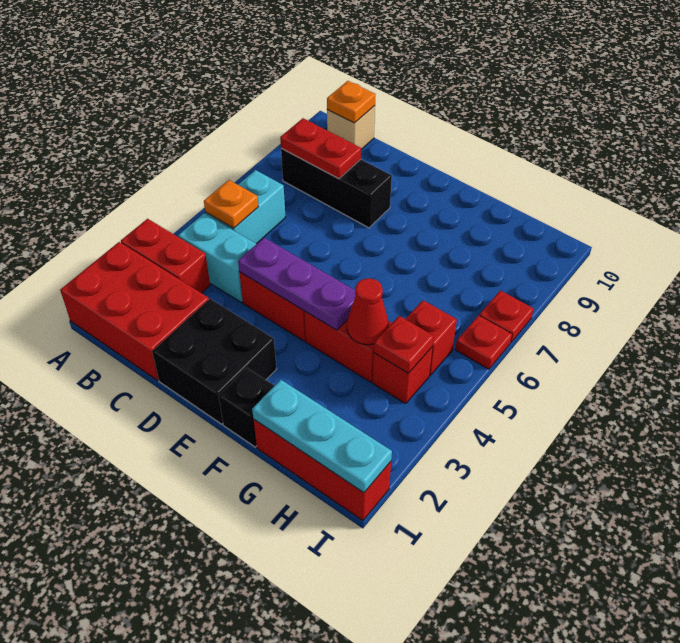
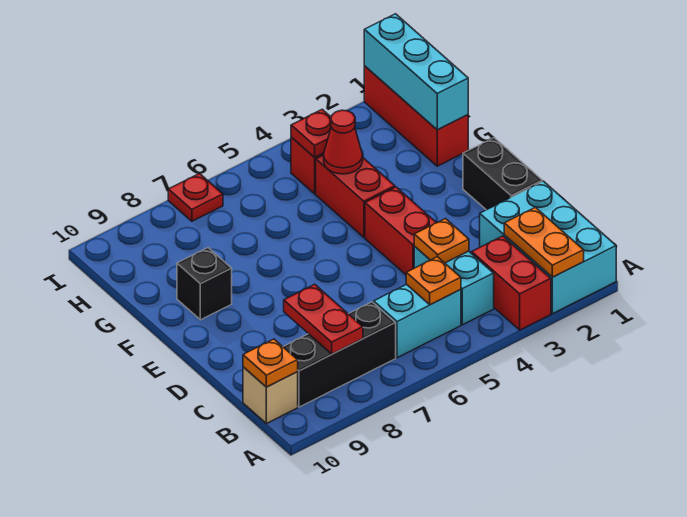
red 2x3 brick [60,242,209,380] -> cyan 2x3 brick [480,181,616,314]
none -> orange 1x2 plate [504,207,584,277]
black 1x3 brick [281,149,392,228] -> black 1x3 brick turned to [283,302,396,407]
none -> orange 1x1 plate [414,219,469,263]
black 2x2 brick [152,299,276,424] -> black 1x2 brick [463,138,542,210]
purple 1x3 plate [238,238,356,330] -> none
black 1x1 brick [219,368,275,447] -> black 1x1 brick moved to [177,248,232,320]
cyan 1x3 plate [252,380,392,493] -> cyan 1x3 brick [364,14,468,130]
red 1x1 brick [406,300,457,375] -> none
red 1x1 plate [455,316,512,369] -> none

